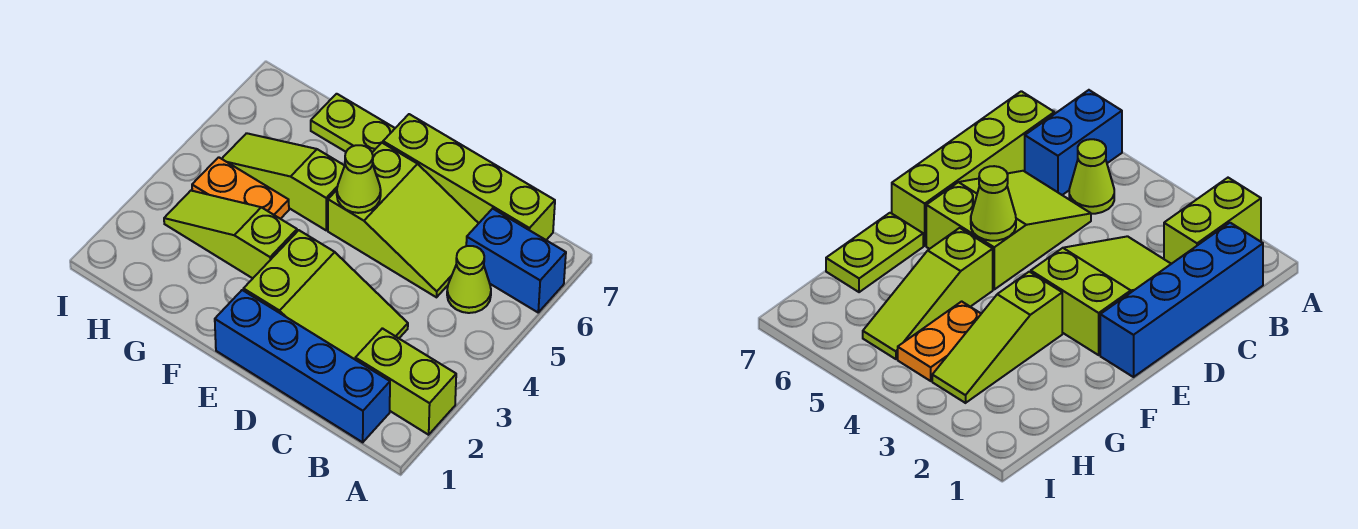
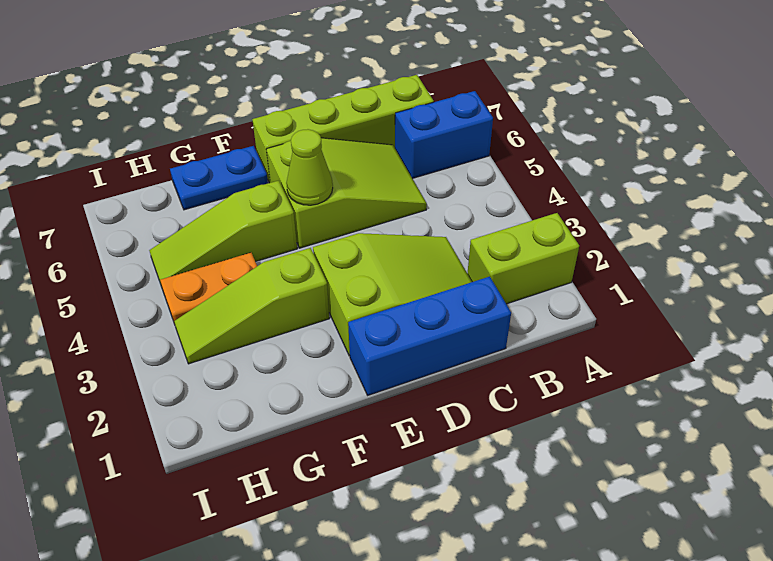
blue 1x4 brick [215,290,390,442] -> blue 1x3 brick [348,277,511,395]
lime 1x1 cone [447,246,491,313] -> none
lime 1x2 plate [311,94,395,152] -> blue 1x2 plate [170,146,268,210]

